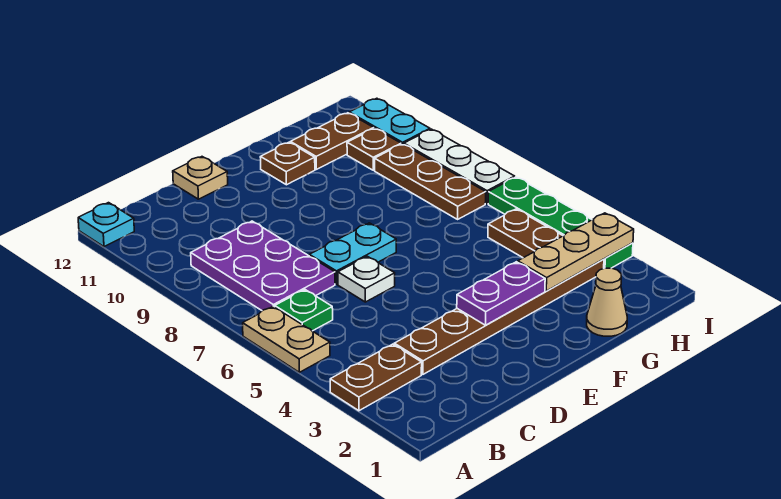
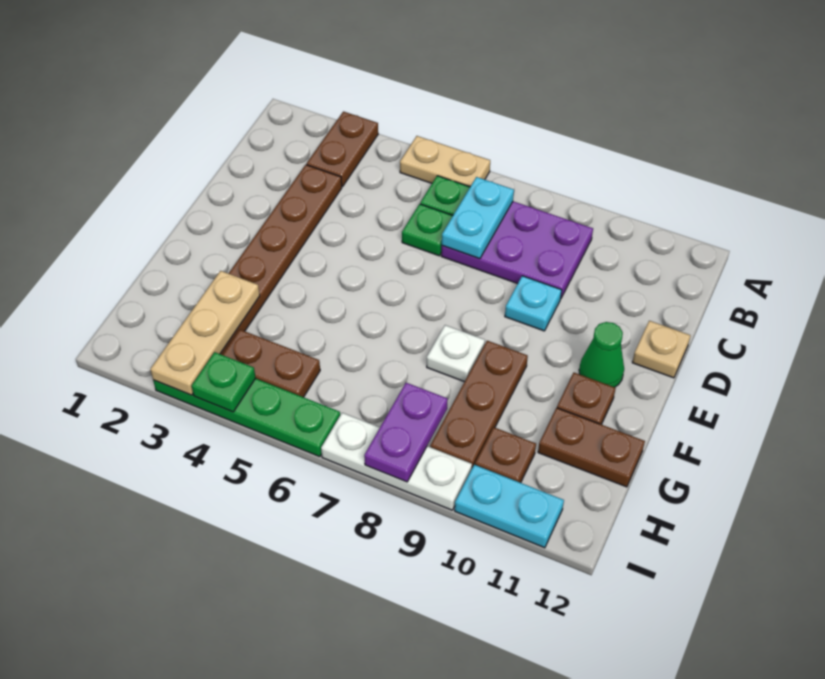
cyan 1x1 plate [78,203,134,247] -> cyan 1x1 plate moved to [505,276,562,331]
none -> green 1x1 plate [402,204,453,256]
white 1x1 plate [338,256,395,302] -> white 1x1 plate moved to [427,325,485,382]
cyan 1x2 plate [309,223,396,284] -> cyan 1x2 plate moved to [442,177,514,259]
purple 1x2 plate [457,262,545,325] -> purple 1x2 plate moved to [364,383,448,482]
none -> green 1x1 cone [579,322,624,387]
tan 1x1 cone [587,268,627,336] -> none
brown 1x2 plate [290,113,374,169] -> brown 1x2 plate turned to [538,408,645,487]
brown 1x3 plate [375,144,486,219] -> brown 1x3 plate turned to [430,341,528,468]
none -> green 1x1 plate [192,352,256,412]

